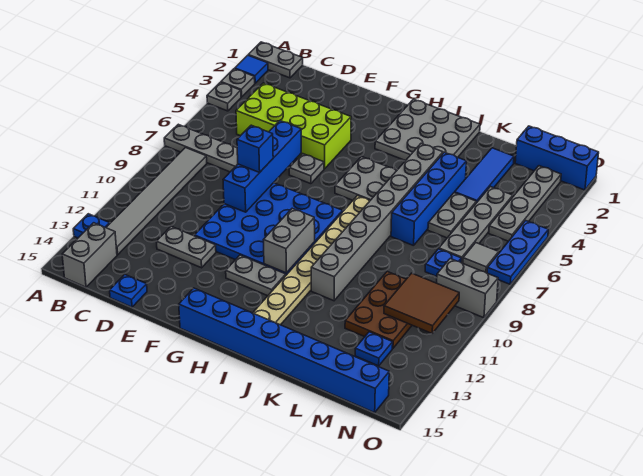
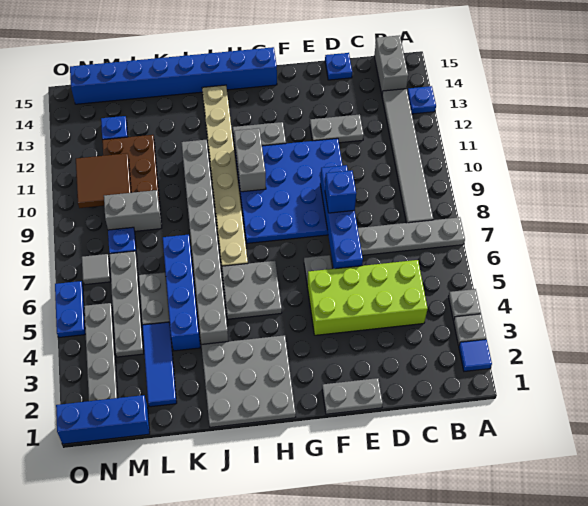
grey 1x2 plate [248,42,303,78] -> grey 1x2 plate moved to [322,378,383,414]
grey 1x2 brick [437,259,498,318] -> grey 1x2 brick moved to [104,190,162,231]
blue 1x3 plate [487,221,548,284] -> blue 1x2 plate [55,281,85,337]

